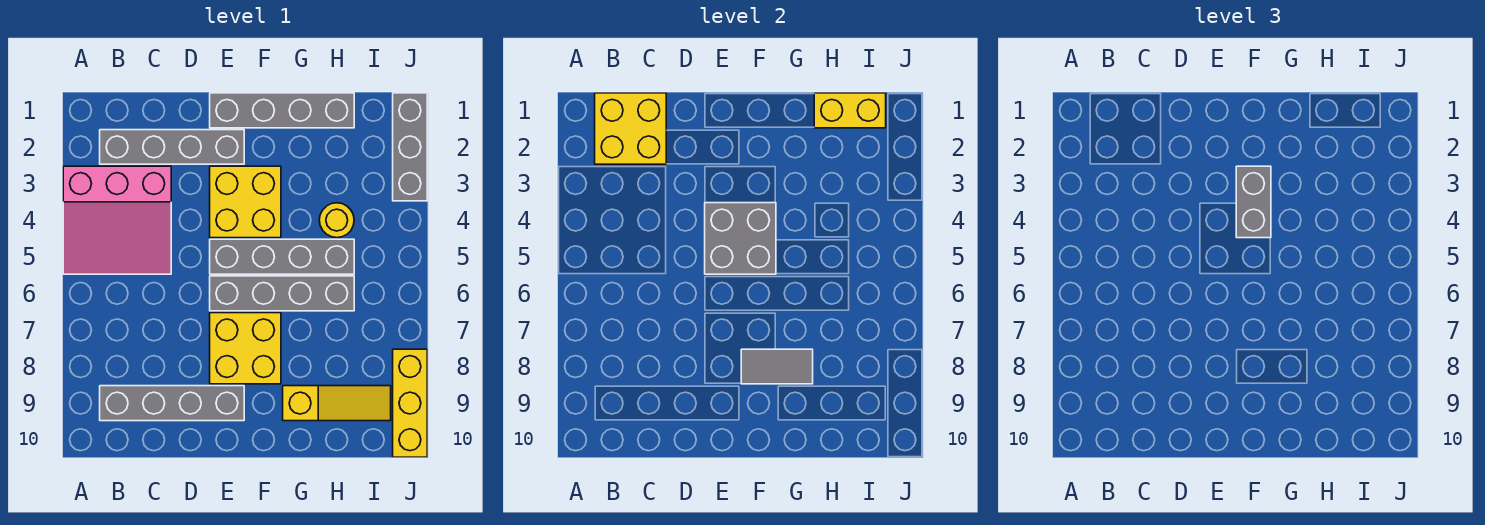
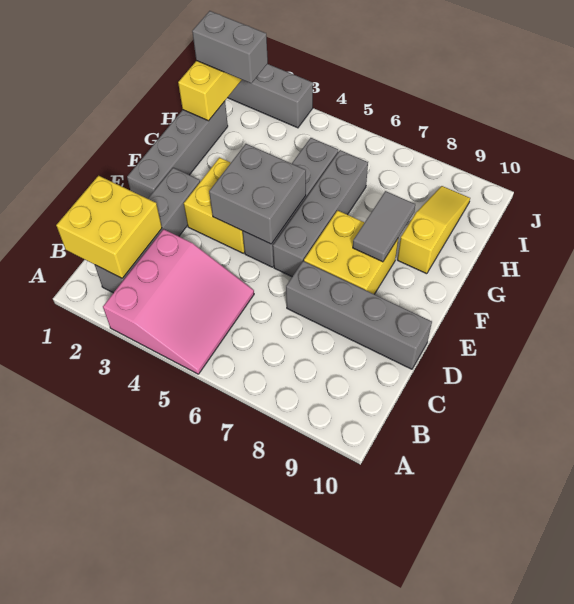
grey 1x4 brick [100,386,244,421] -> grey 1x4 brick turned to [286,261,432,369]
grey 1x2 brick [1236,166,1271,238] -> grey 1x2 brick moved to [192,11,268,83]
yellow 1x1 round brick [319,203,354,238] -> none
yellow 1x3 brick [393,349,427,457] -> none

